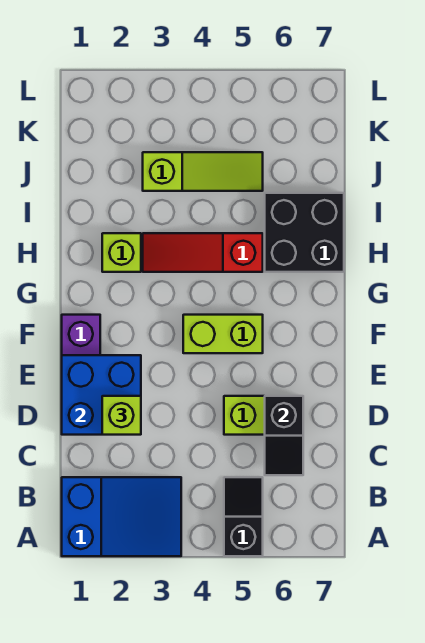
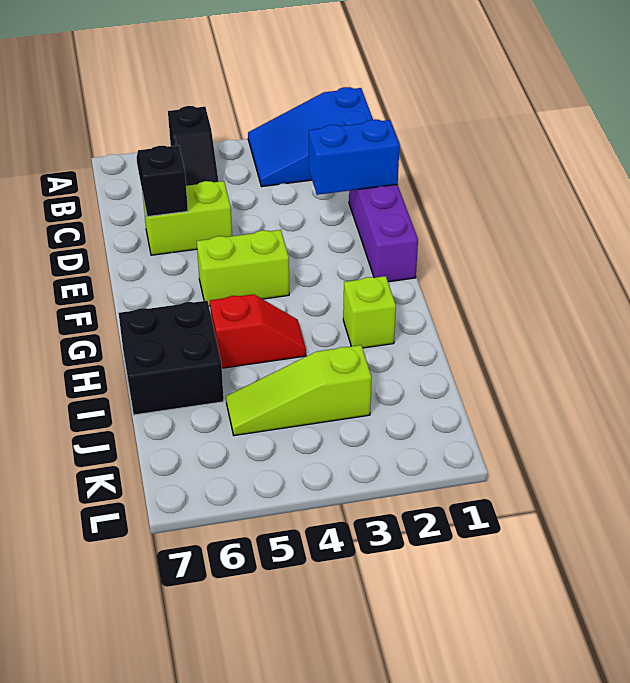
blue 2x2 brick [62,355,141,435] -> blue 1x2 brick [309,120,400,195]
lime 1x1 brick [102,396,141,435] -> none
red 1x3 slope [143,233,263,272] -> red 1x2 slope [210,294,306,368]

